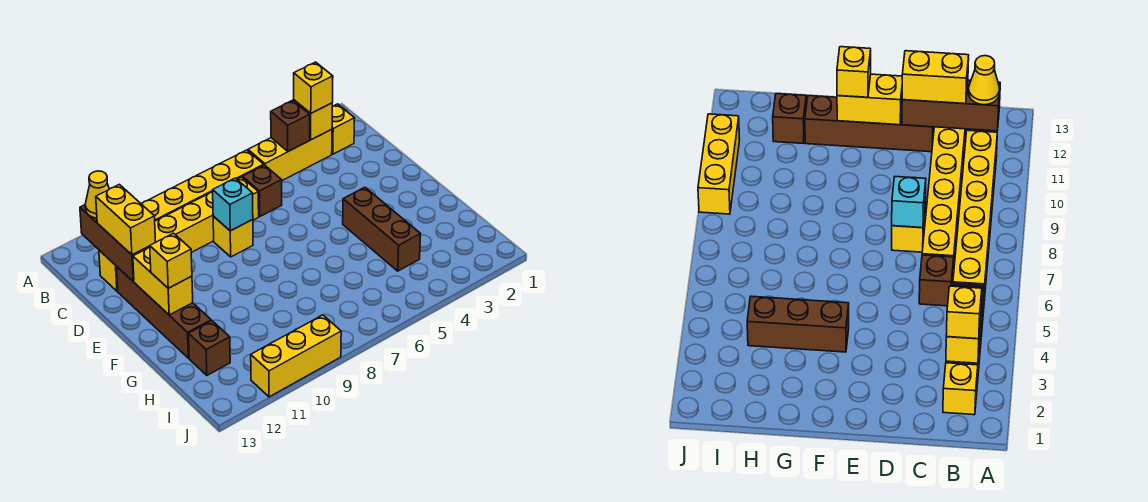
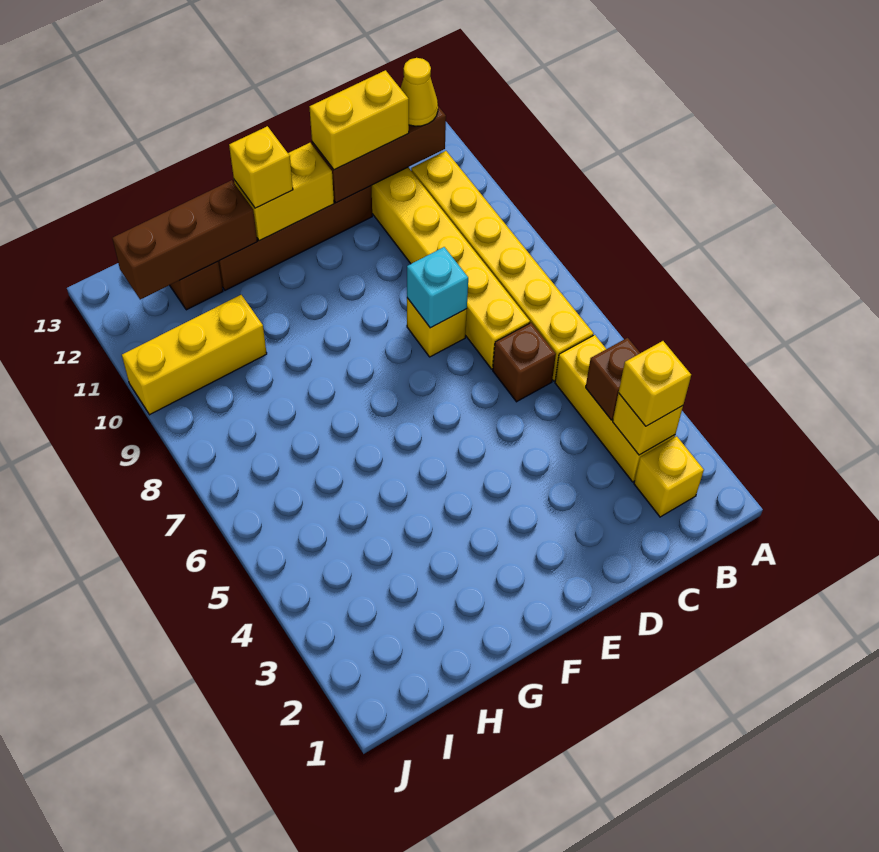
brown 1x3 brick [343,187,421,271] -> brown 1x3 brick moved to [112,180,257,299]
yellow 1x3 brick [251,315,341,397] -> yellow 1x3 brick turned to [122,295,267,415]

